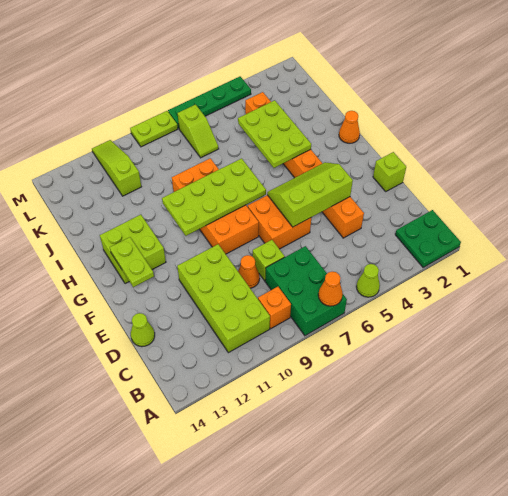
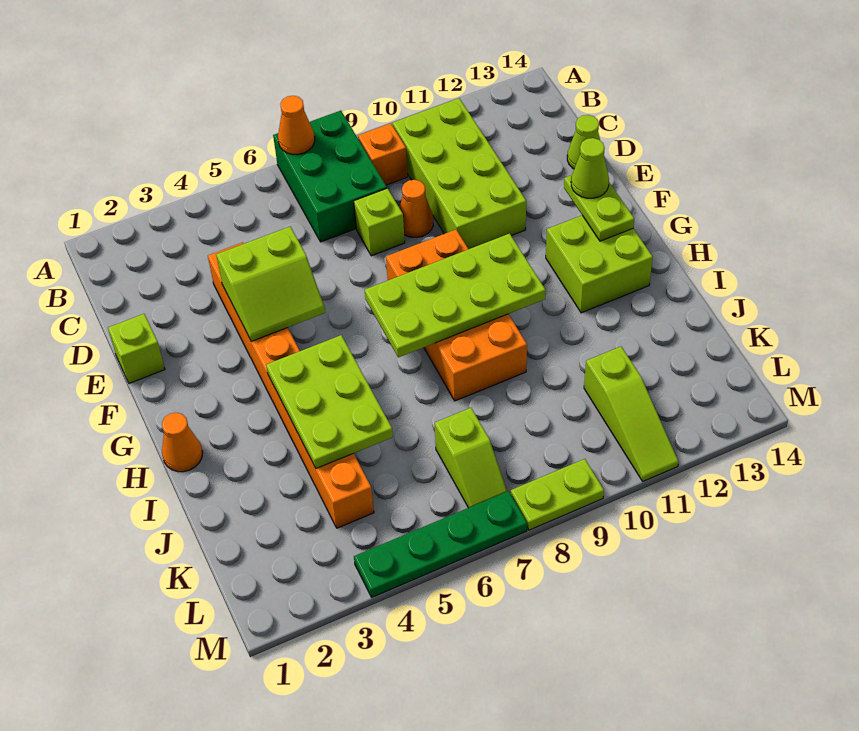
green 2x2 plate [395,210,461,267] -> none
lime 1x1 cone [356,264,380,297] -> lime 1x1 cone moved to [571,138,609,198]
lime 2x3 slope [267,162,353,227] -> lime 2x2 slope [216,227,325,342]
orange 2x2 brick [248,195,311,249] -> none
lime 1x2 slope [178,104,219,158] -> lime 1x2 slope turned to [435,408,507,508]

